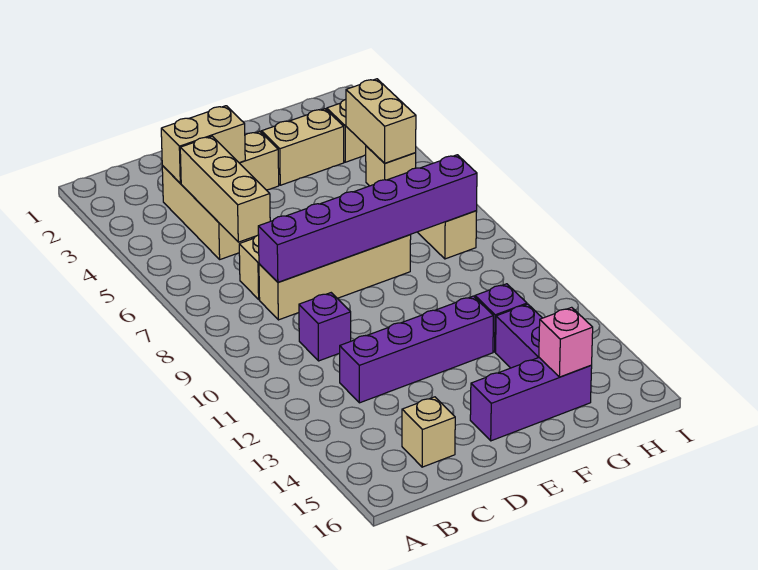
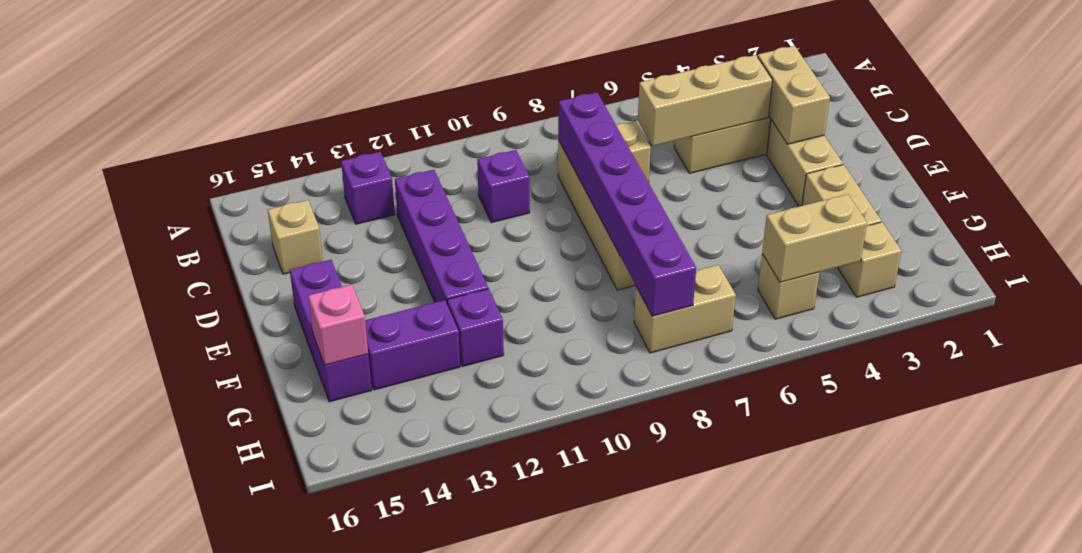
none -> purple 1x1 brick [341,152,395,224]

